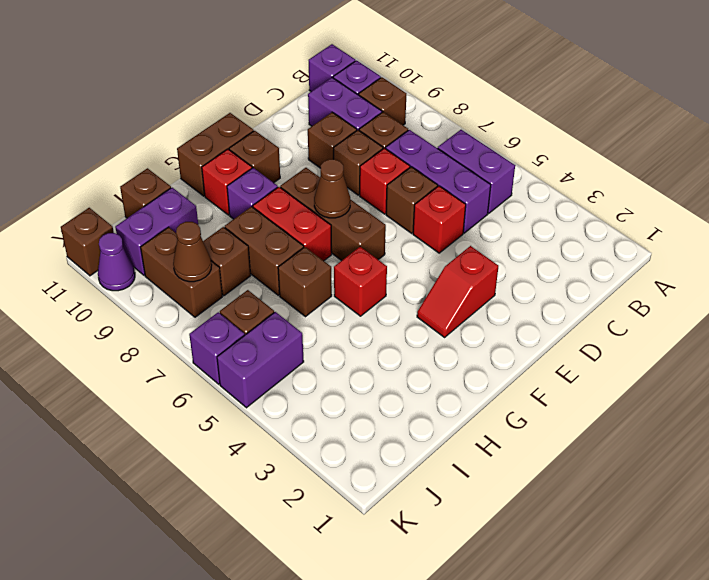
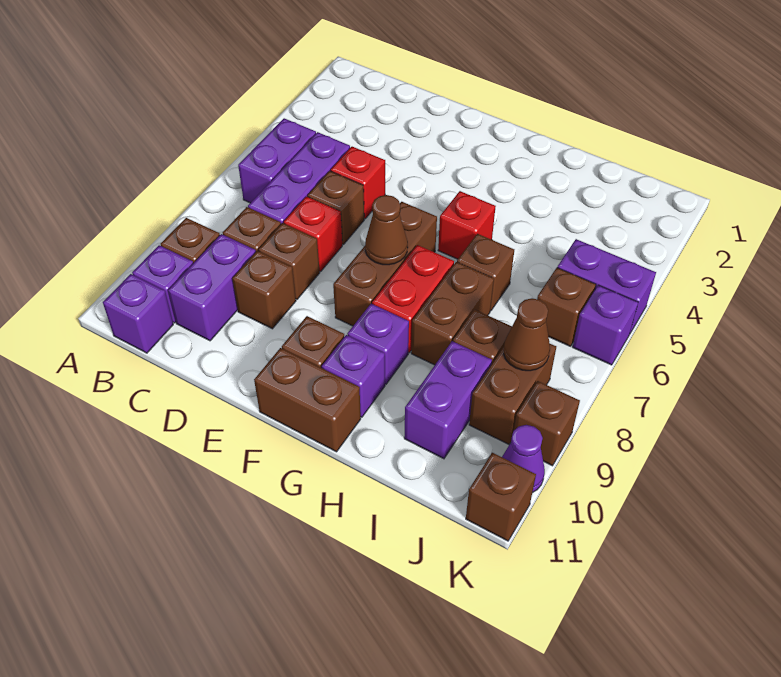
red 1x2 slope [417,246,498,337] -> none
red 1x1 brick [202,149,252,215] -> purple 1x1 brick [322,335,385,417]
purple 1x2 brick [115,188,198,275] -> purple 1x2 brick turned to [404,341,492,459]
brown 1x1 brick [120,168,171,218] -> brown 1x1 brick moved to [514,381,580,466]

